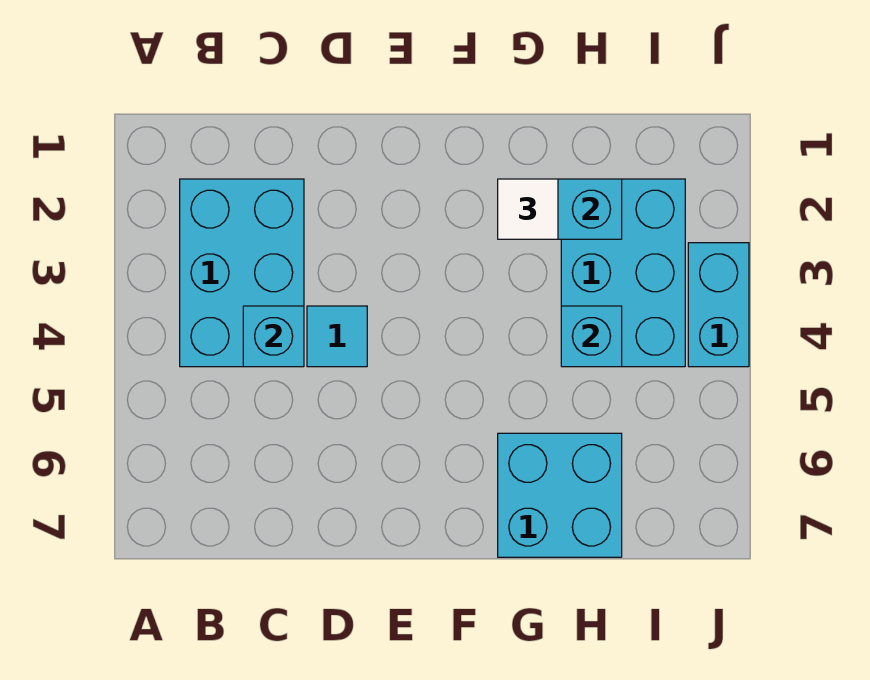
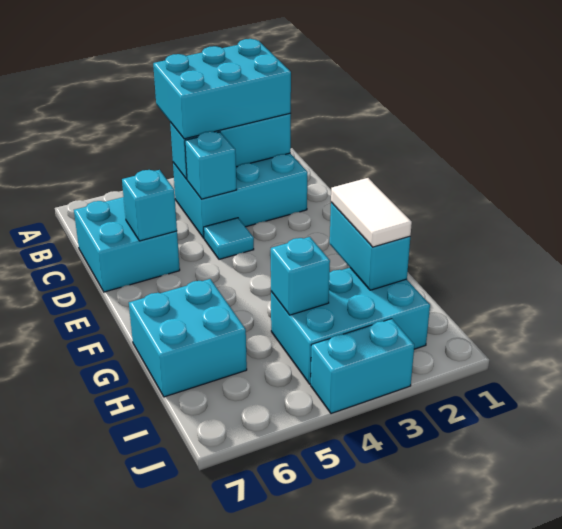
none -> cyan 2x3 brick [153,39,291,139]
none -> cyan 1x3 brick [170,114,291,179]
none -> cyan 2x2 brick [74,197,180,292]
none -> cyan 1x1 brick [122,170,177,241]
white 1x1 tile [498,179,558,239] -> white 1x2 tile [331,178,412,247]

